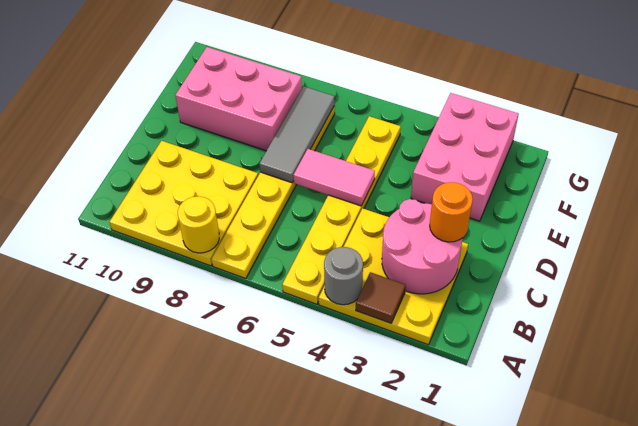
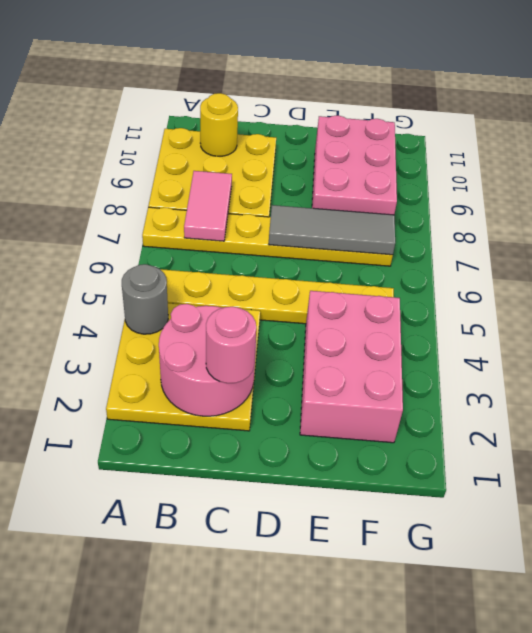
brown 1x1 tile [356,272,406,323] -> none
yellow 1x1 round brick [178,196,219,253] -> yellow 1x1 round brick moved to [200,93,238,156]
orange 1x1 round brick [430,182,473,242] -> pink 1x1 round brick [206,307,256,383]
pink 1x2 tile [294,149,375,206] -> pink 1x2 tile moved to [184,171,232,241]
pink 2x3 brick [411,93,518,221] -> pink 2x3 brick turned to [300,291,403,443]

